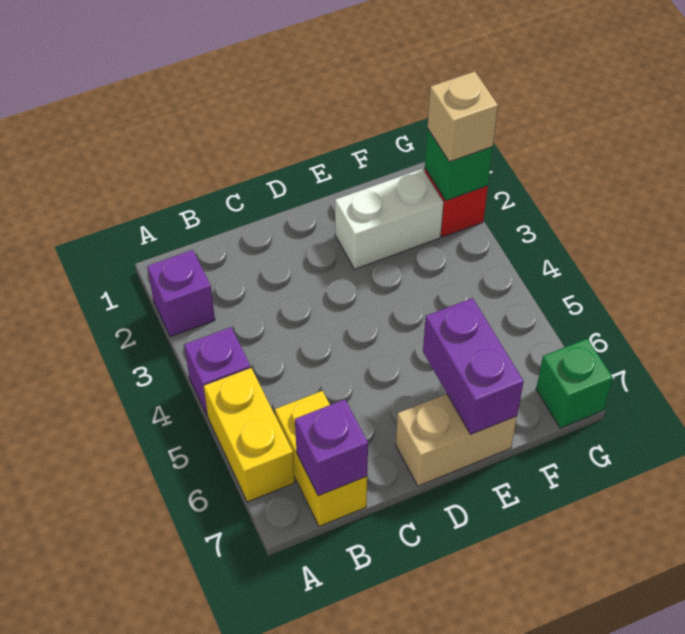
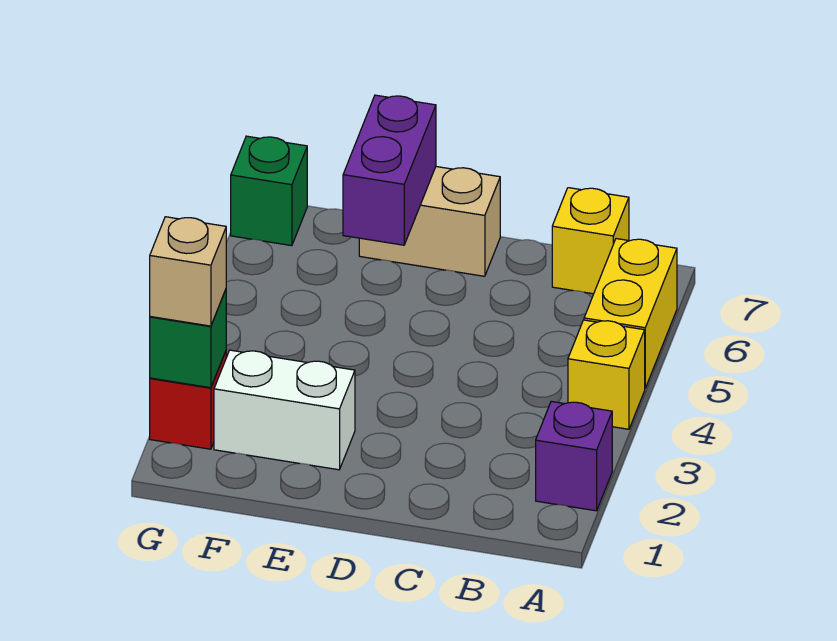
purple 1x1 brick [184,327,251,416] -> yellow 1x1 brick [568,320,645,429]
yellow 1x2 brick [275,391,367,526] -> yellow 1x1 brick [552,188,629,294]
purple 1x1 brick [295,399,368,496] -> none

